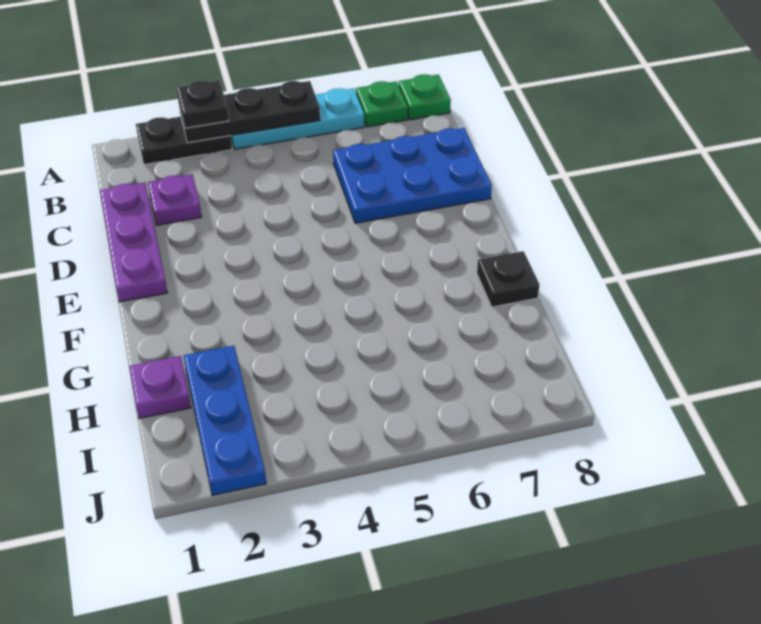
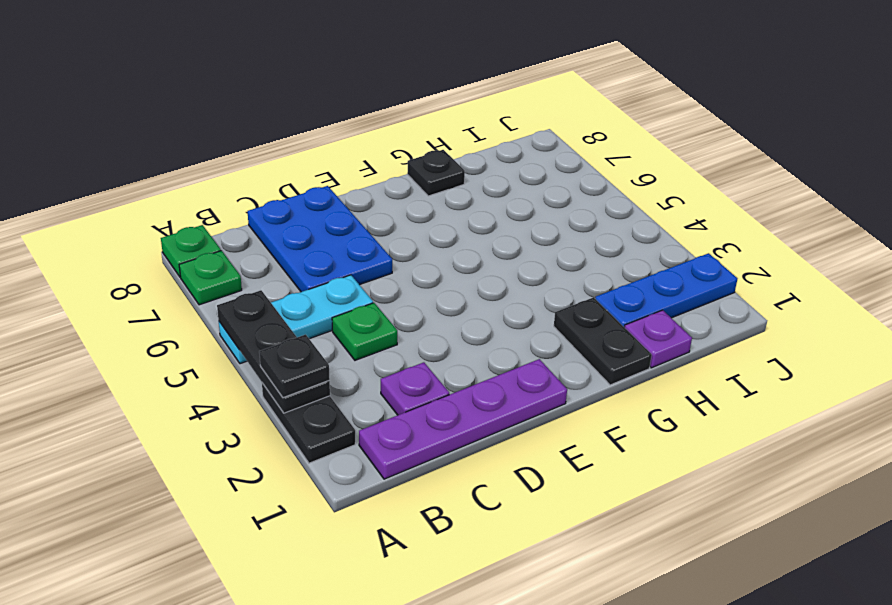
cyan 1x3 plate [231,88,364,149] -> cyan 1x3 plate turned to [219,275,373,364]
purple 1x3 plate [100,183,168,302] -> purple 1x4 plate [359,359,567,479]
none -> green 1x1 plate [332,303,397,360]
none -> black 1x2 plate [554,297,652,385]

